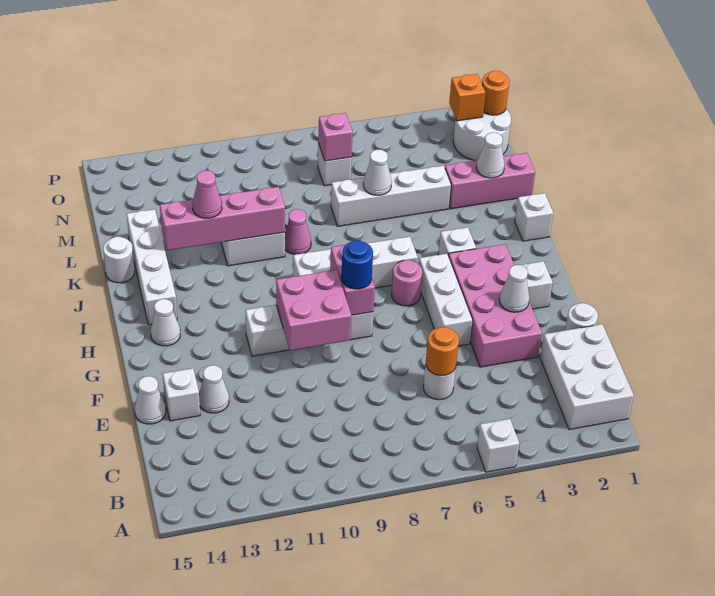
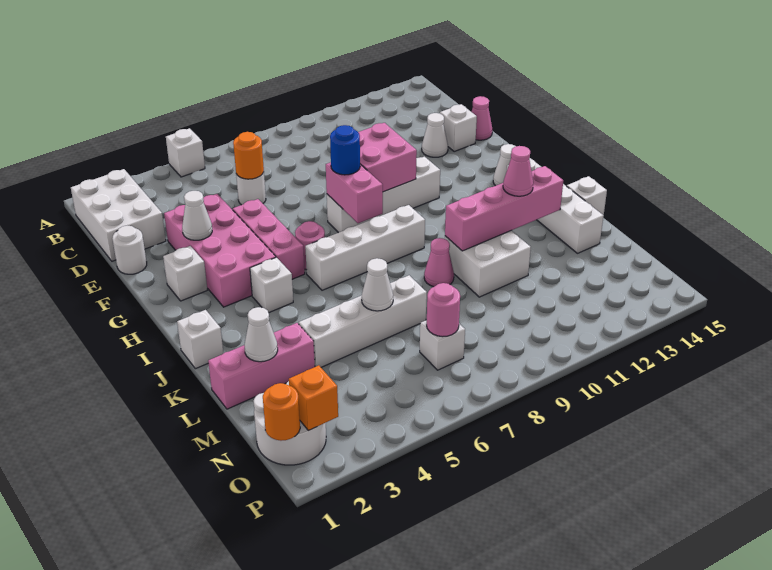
white 1x1 cone [135,376,166,424] -> pink 1x1 cone [472,96,492,140]
white 1x3 brick [419,254,473,346] -> pink 1x3 brick [233,199,305,279]
white 1x1 round brick [103,237,134,283] -> white 1x1 brick [567,176,607,215]
pink 1x1 brick [318,113,353,161] -> pink 1x1 round brick [427,283,460,337]

